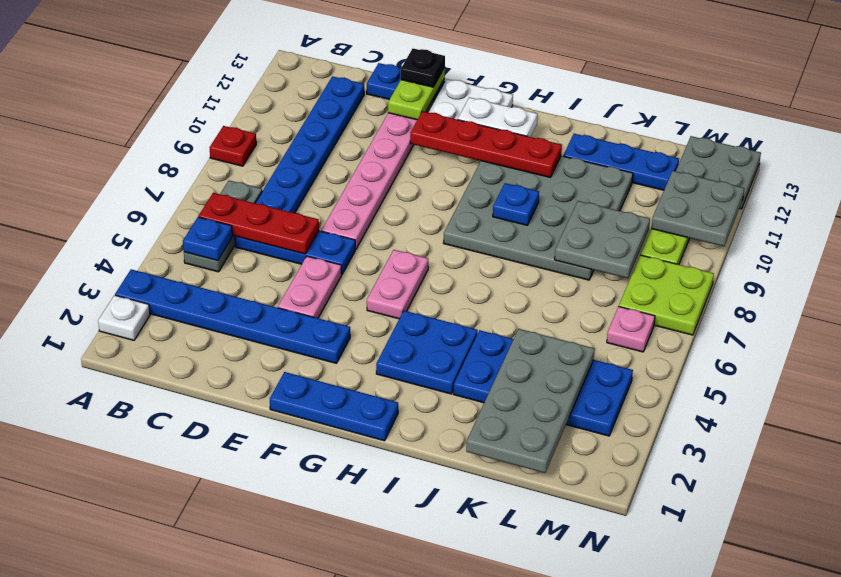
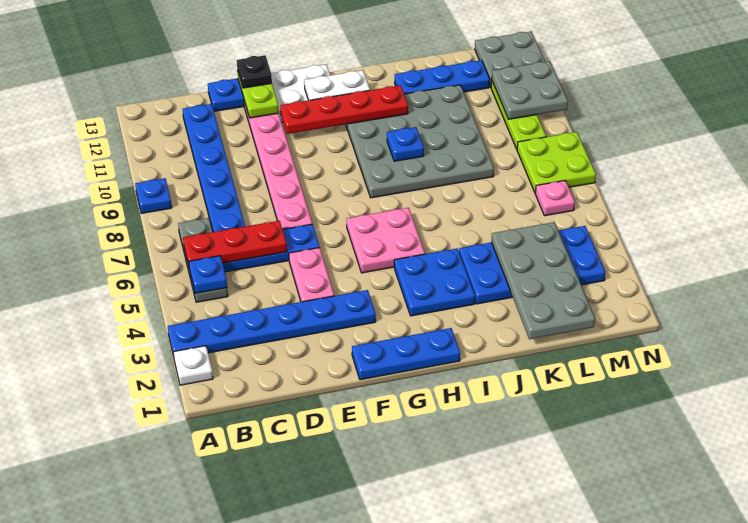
red 1x1 plate [210,126,256,166] -> blue 1x1 plate [135,178,172,213]
pink 1x2 plate [367,250,428,319] -> pink 2x2 plate [347,208,425,273]
grey 2x2 plate [555,201,650,278] -> none

